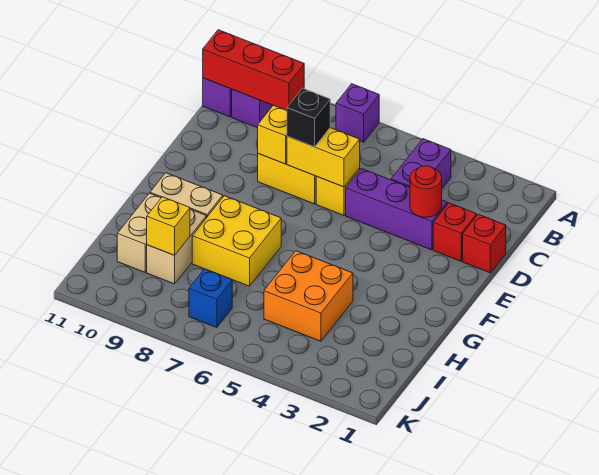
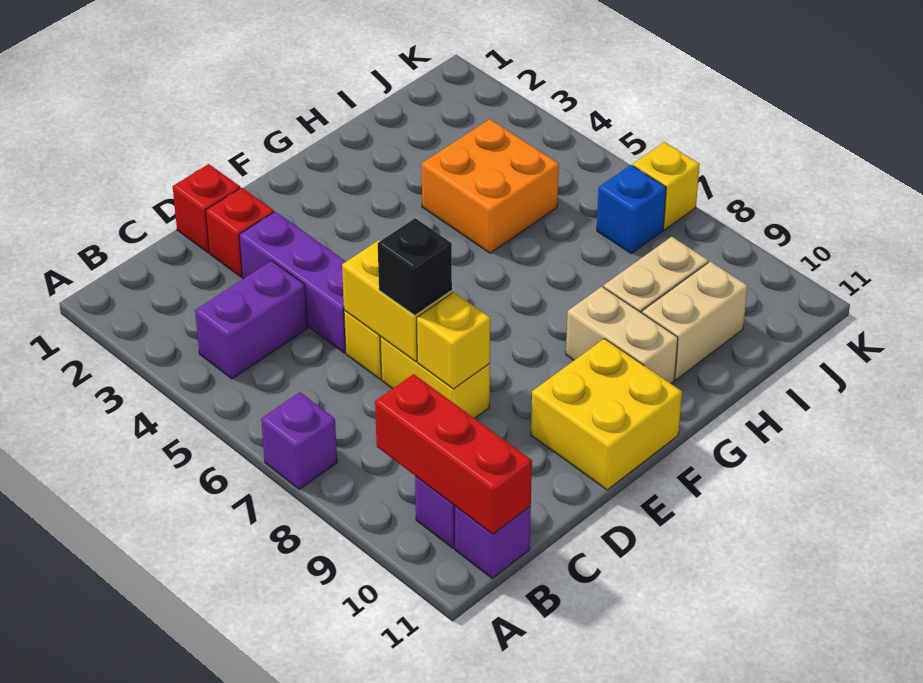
red 1x1 round brick [410,166,442,217] -> none
yellow 2x2 brick [192,196,281,286] -> yellow 2x2 brick moved to [531,339,682,490]
yellow 1x1 brick [147,197,190,255] -> yellow 1x1 brick moved to [633,142,700,230]

